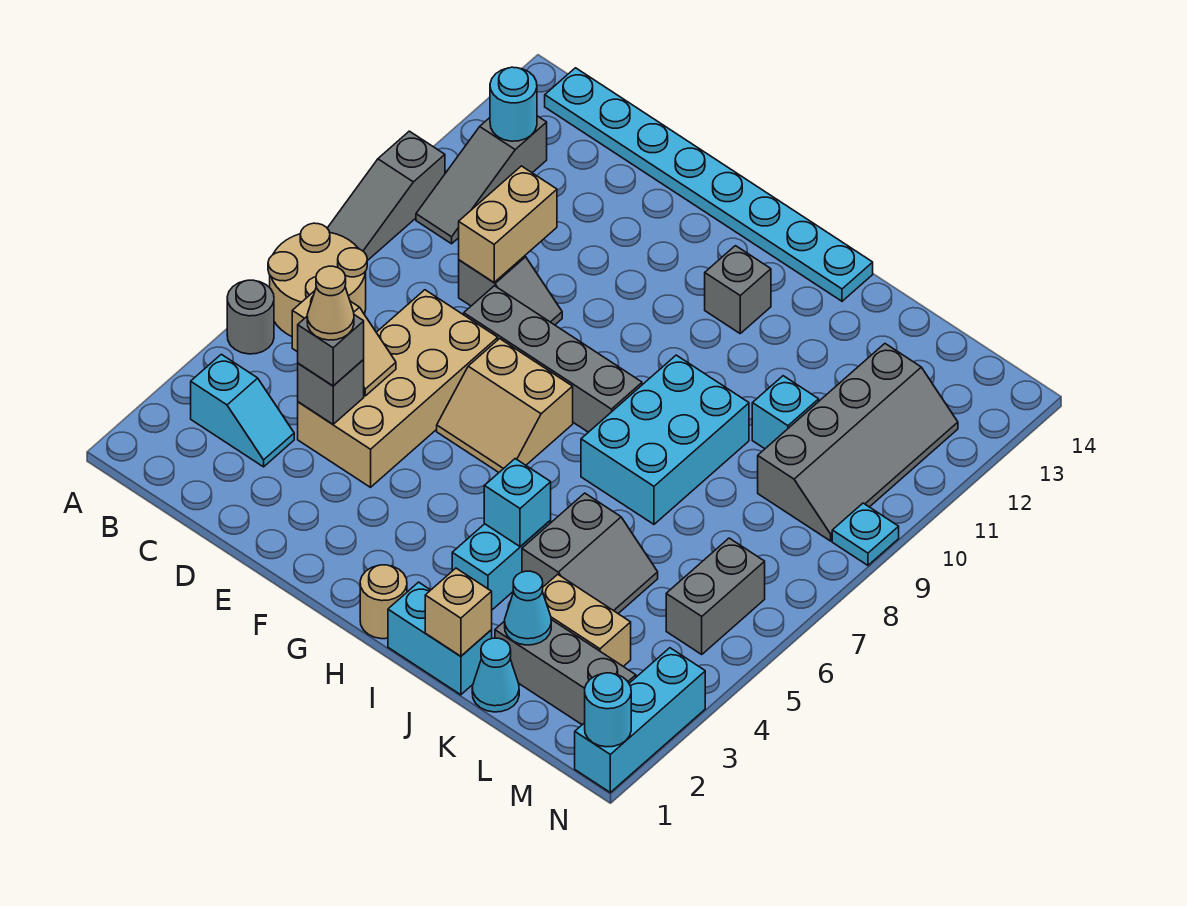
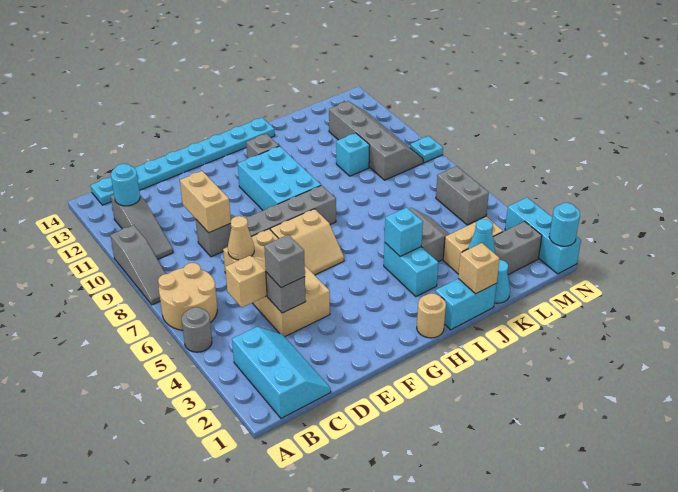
cyan 1x2 slope [191,354,294,467] -> cyan 2x3 slope [232,327,331,418]
tan 1x1 cone [307,266,354,340] -> tan 1x1 cone moved to [228,216,254,260]
cyan 2x3 brick [581,355,749,524] -> cyan 2x3 brick moved to [238,146,321,210]

